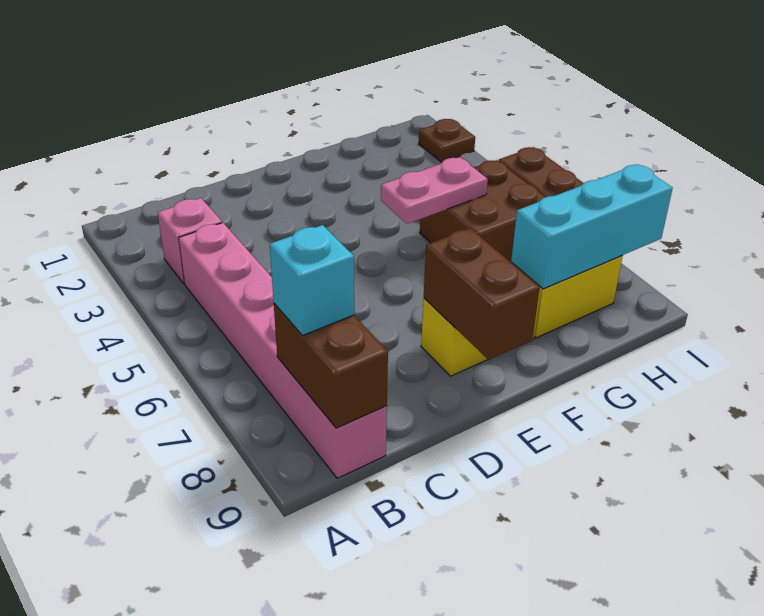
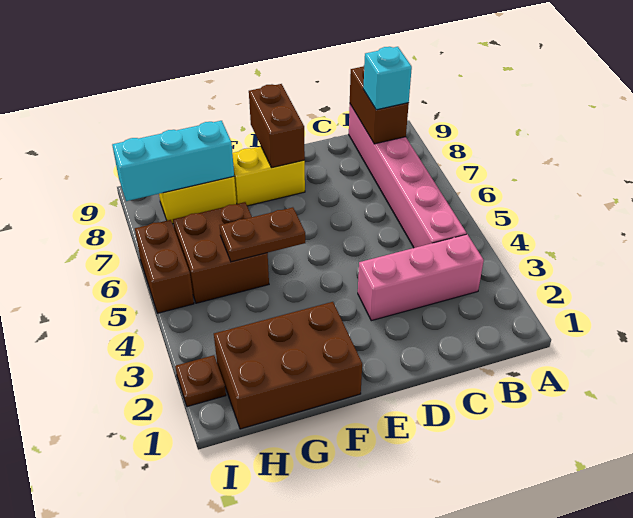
pink 1x1 brick [158,198,222,284] -> pink 1x3 brick [358,234,484,321]
none -> brown 2x3 brick [214,302,362,429]
pink 1x2 plate [381,157,488,224] -> brown 1x2 plate [219,207,305,262]

